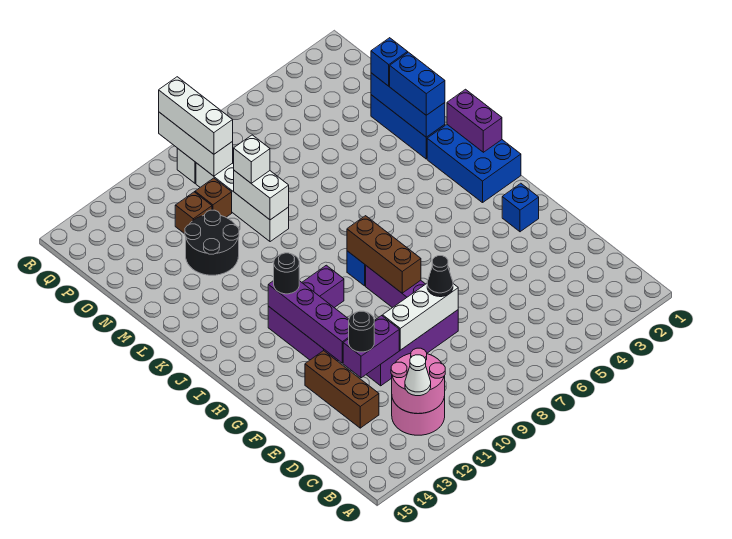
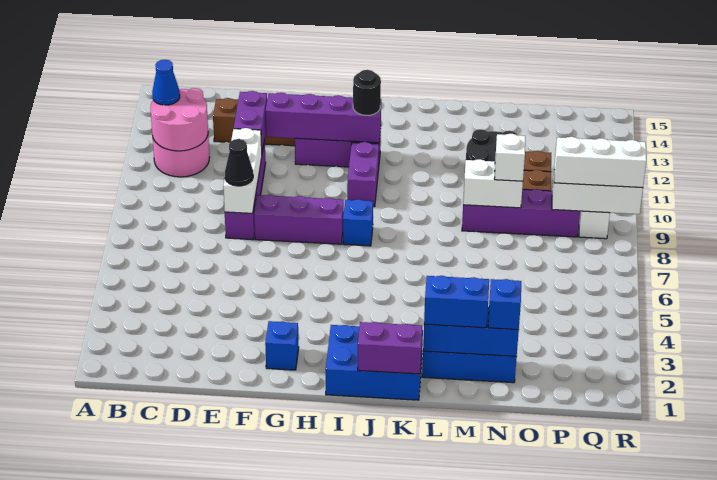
white 1x1 cone [405,355,431,396] -> blue 1x1 cone [152,60,180,105]
black 1x1 round brick [349,311,374,352] -> none
brown 1x3 brick [347,216,421,293] -> none
white 1x4 brick [196,163,289,242] -> purple 1x4 brick [462,189,580,237]

